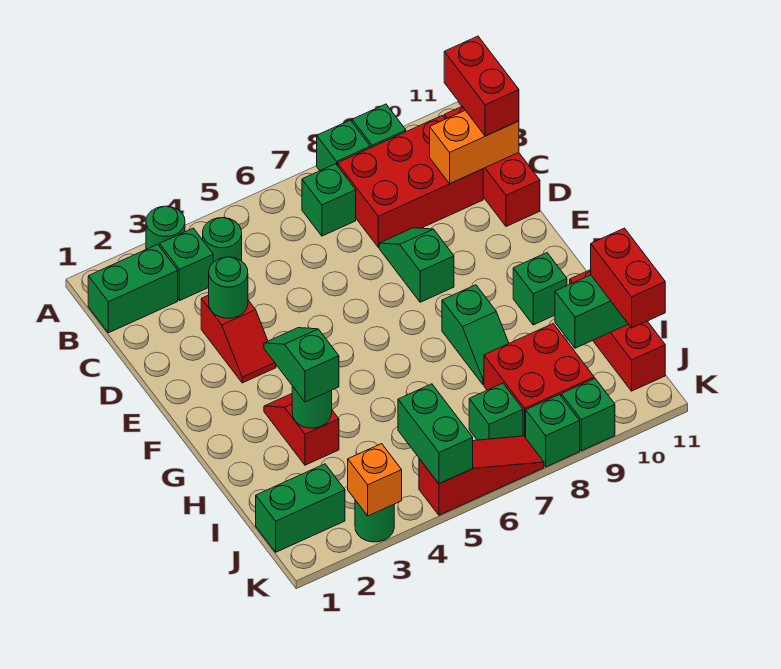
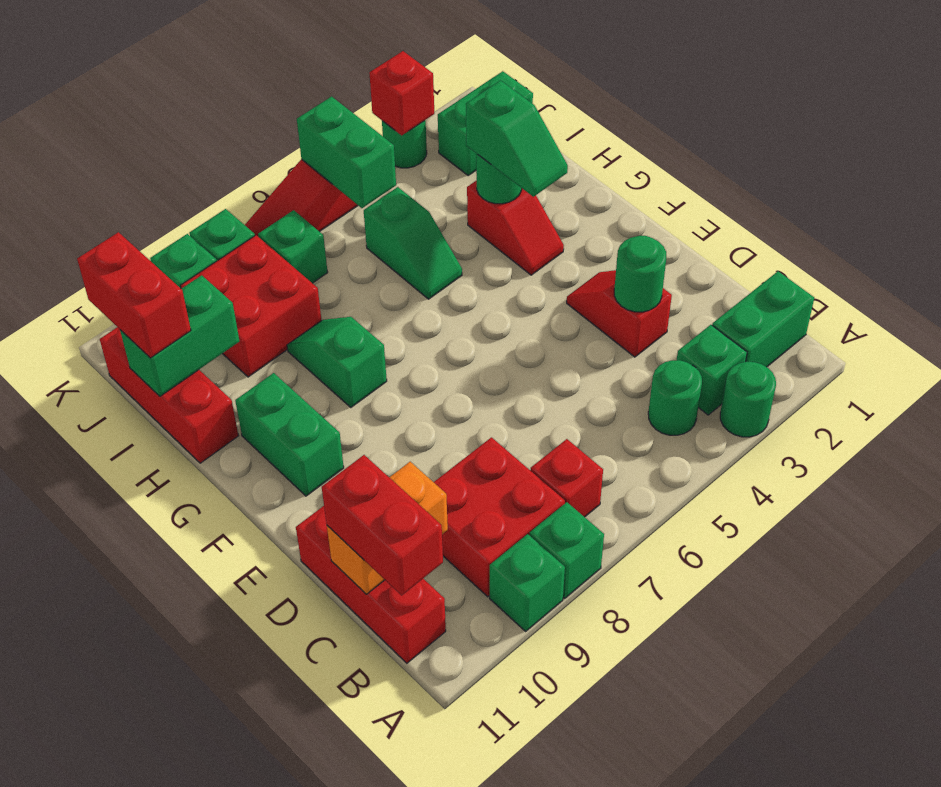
green 1x1 brick [302,164,356,236] -> red 1x1 brick [530,439,603,517]
red 2x3 brick [338,115,483,247] -> red 2x2 brick [434,437,565,597]
green 1x2 slope [379,228,454,302] -> green 1x2 slope moved to [364,187,462,299]
green 1x1 brick [513,253,567,325] -> green 1x2 brick [235,373,344,496]
orange 1x1 brick [348,444,402,516] -> red 1x1 brick [369,51,434,135]

